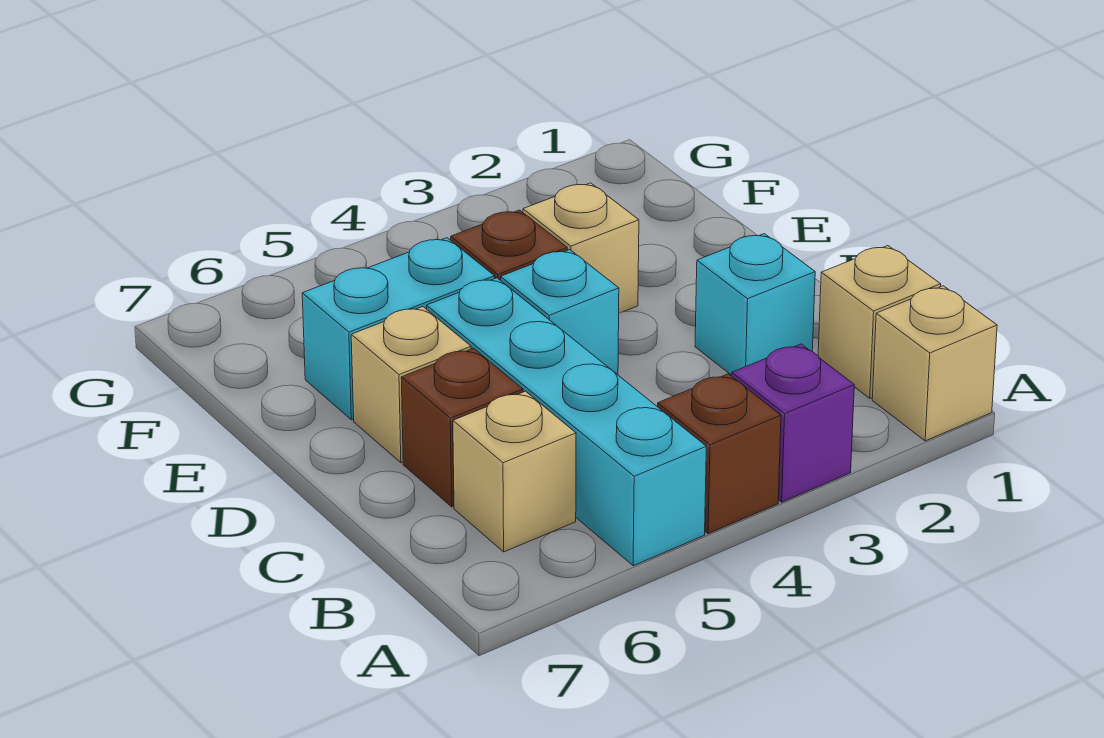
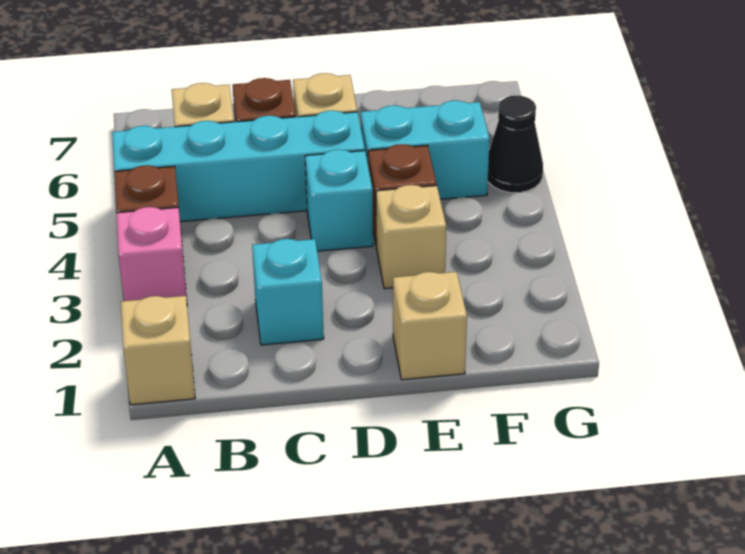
purple 1x1 brick [732,344,854,502] -> pink 1x1 brick [116,207,187,301]
tan 1x1 brick [818,246,941,398] -> tan 1x1 brick moved to [393,272,467,380]
cyan 1x2 brick [302,238,495,420] -> cyan 1x2 brick turned to [361,100,490,199]
none -> black 1x1 cone [488,95,543,193]

